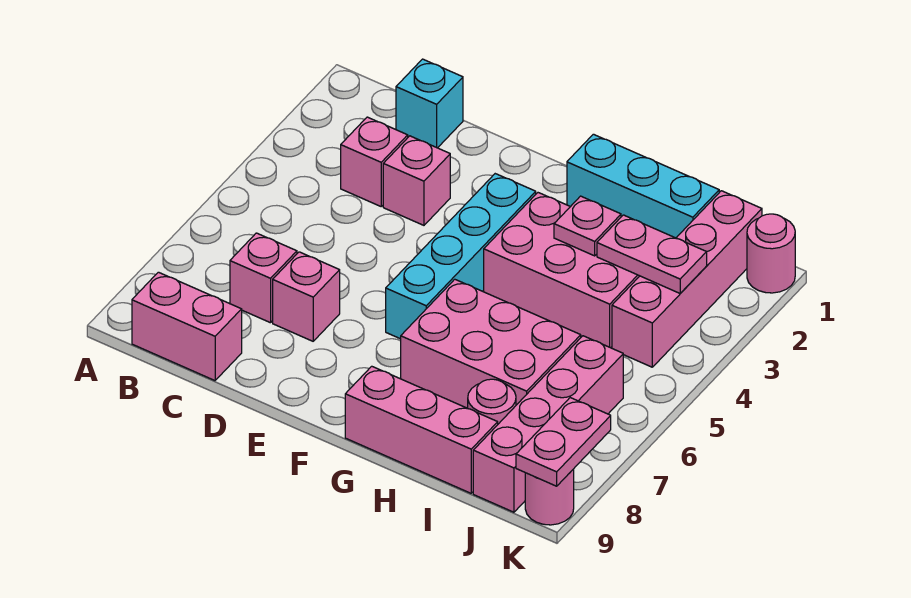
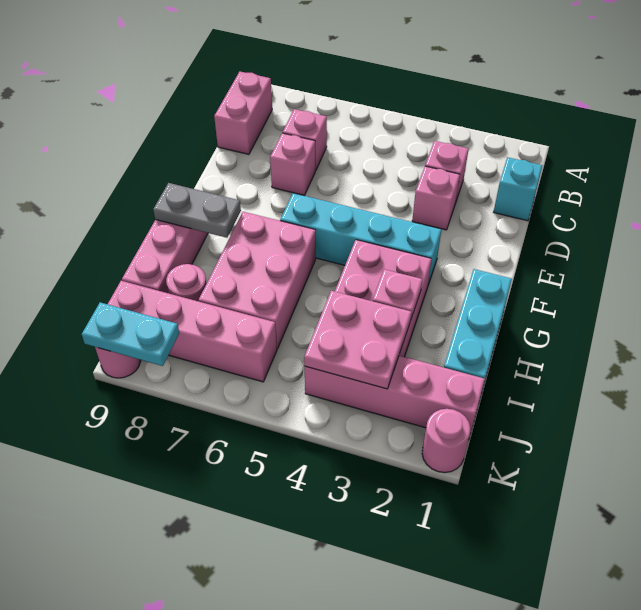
none -> grey 1x2 plate [153,183,241,238]
pink 1x2 plate [597,215,707,293] -> pink 2x2 plate [304,291,411,389]
pink 1x2 plate [516,398,611,486] -> cyan 1x2 plate [82,302,179,366]

